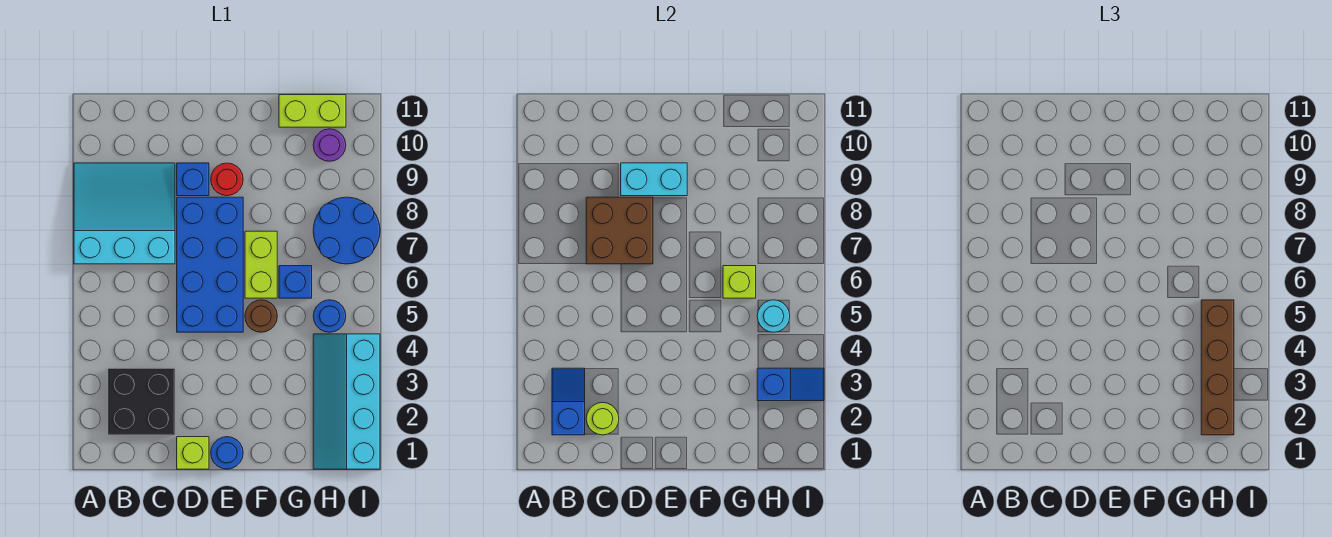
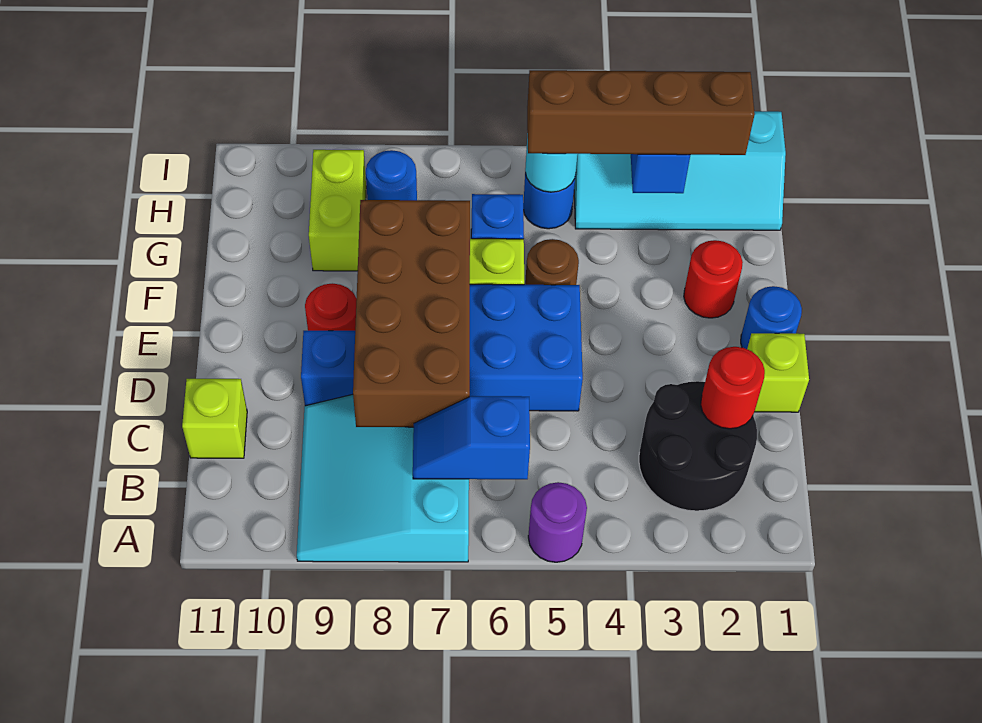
black 2x2 brick [108,368,175,435] -> black 2x2 round brick [639,381,757,511]
blue 1x2 slope [552,368,585,435] -> blue 1x2 slope moved to [413,396,530,479]
lime 1x1 round brick [586,402,619,435] -> red 1x1 round brick [701,347,765,429]
brown 2x2 brick [586,197,653,264] -> brown 2x4 brick [353,200,470,427]
cyan 1x2 brick [621,163,687,196] -> none
none -> red 1x1 round brick [684,240,743,318]
lime 1x1 brick [723,266,756,298] -> lime 1x1 brick moved to [182,379,247,458]
lime 1x2 brick [279,95,346,127] -> lime 1x2 brick moved to [309,150,366,271]
blue 2x2 round brick [313,197,380,264] -> blue 1x1 round brick [366,150,417,200]
purple 1x1 round brick [313,129,346,161] -> purple 1x1 round brick moved to [528,482,587,562]

